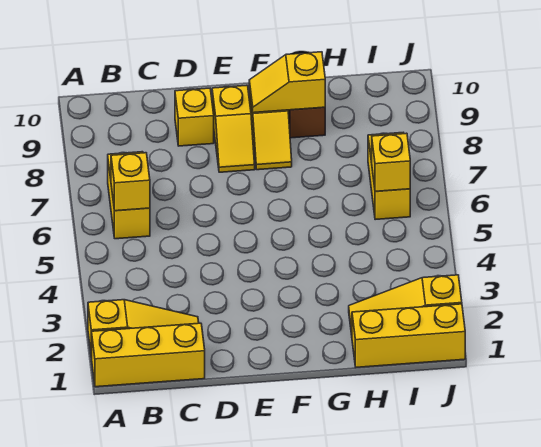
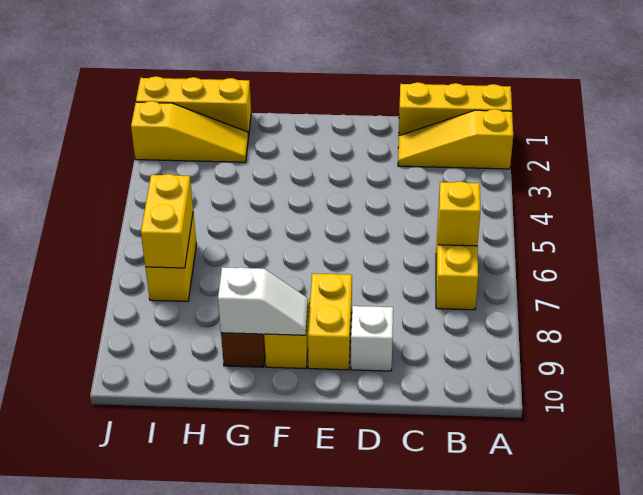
yellow 1x1 brick [175,88,214,146] -> white 1x1 brick [351,306,393,371]
yellow 1x2 slope [212,85,255,172] -> yellow 1x2 brick [308,273,352,370]
yellow 1x2 slope [249,52,325,113] -> white 1x2 slope [218,267,308,335]
yellow 1x1 brick [372,133,410,191] -> yellow 1x2 brick [141,174,193,268]

